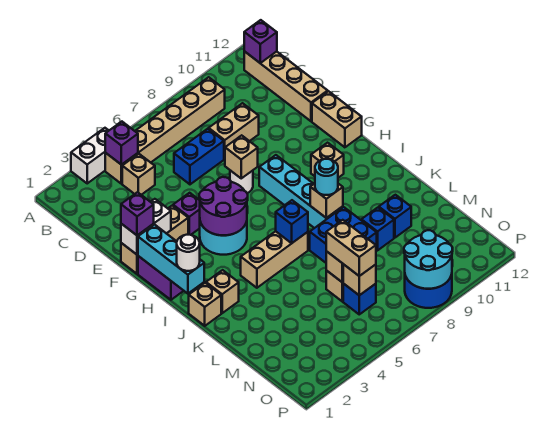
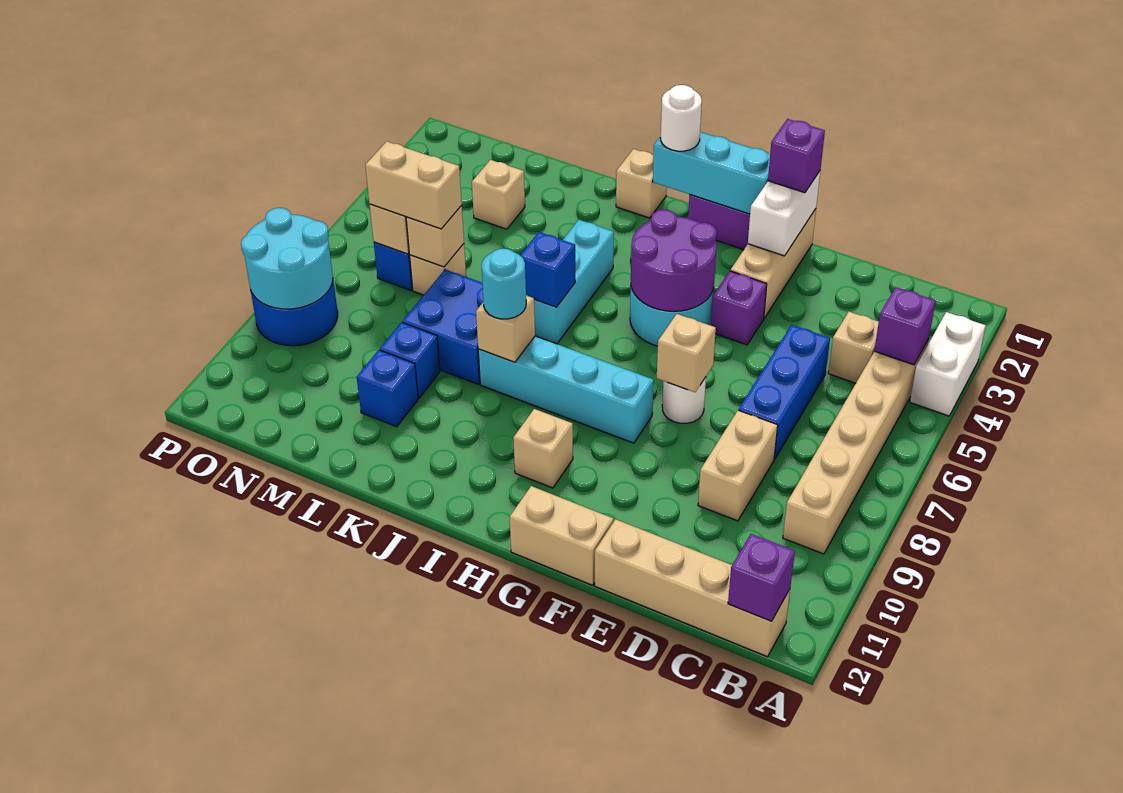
blue 1x2 brick [174,129,224,184] -> blue 1x3 brick [739,325,830,459]
tan 1x1 brick [206,270,239,313] -> tan 1x1 brick moved to [472,160,525,229]
tan 1x3 brick [241,231,308,288] -> cyan 1x3 brick [534,220,614,344]

